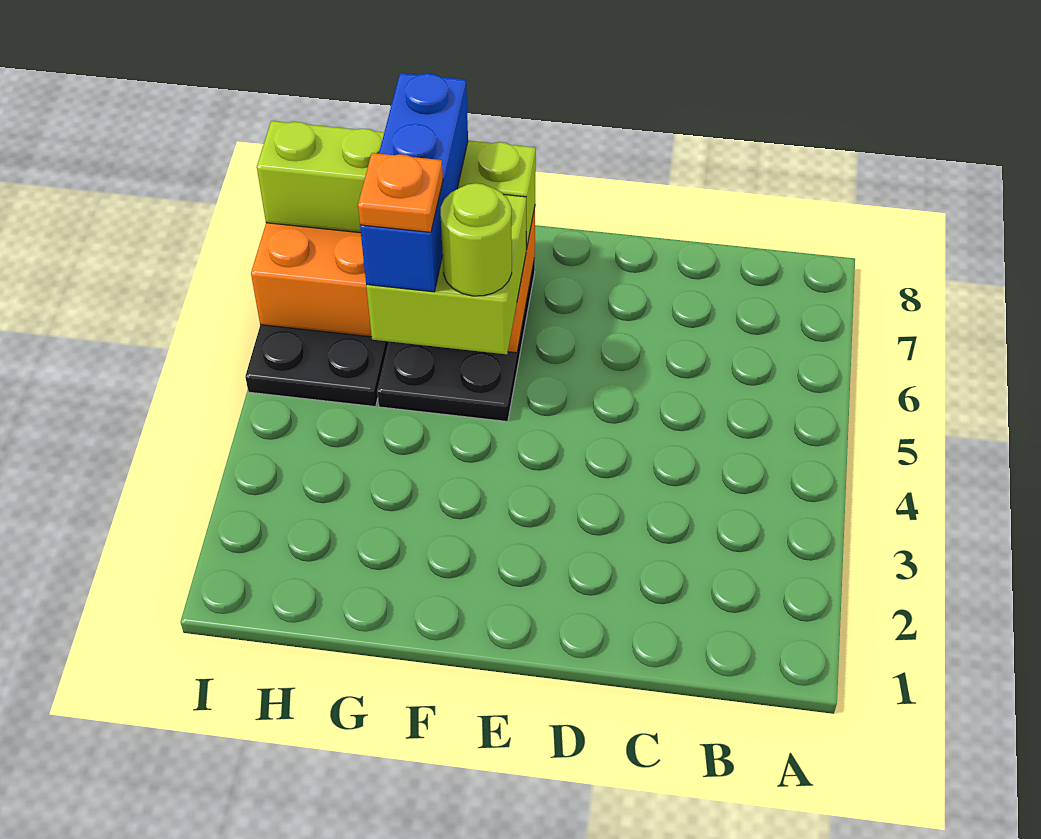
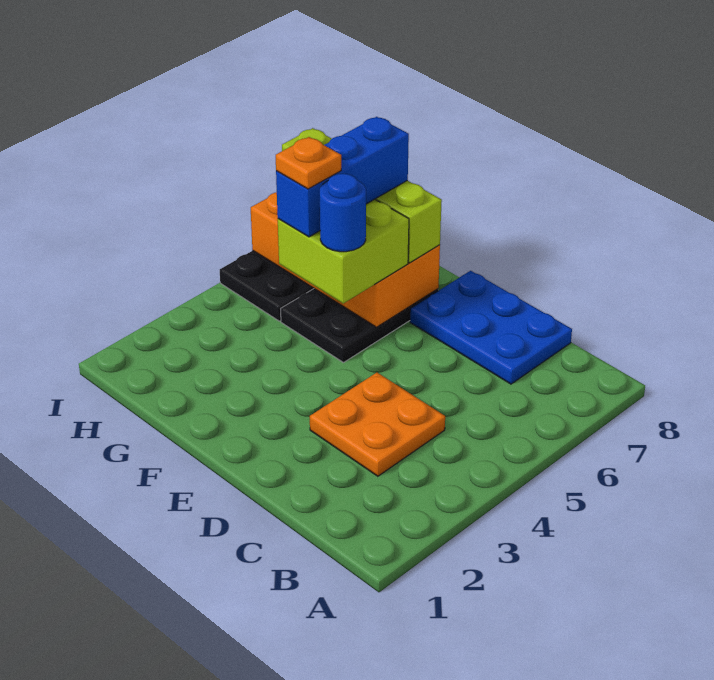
none -> orange 2x2 plate [310,373,445,476]
none -> blue 2x3 plate [410,271,572,384]
lime 1x1 round brick [441,183,512,296] -> blue 1x1 round brick [320,174,366,252]

